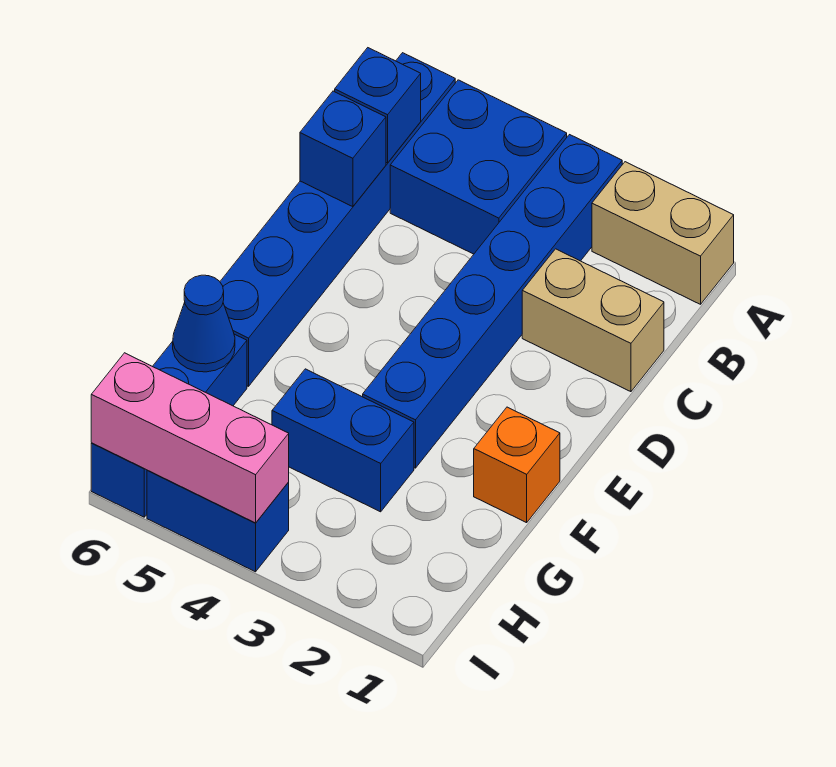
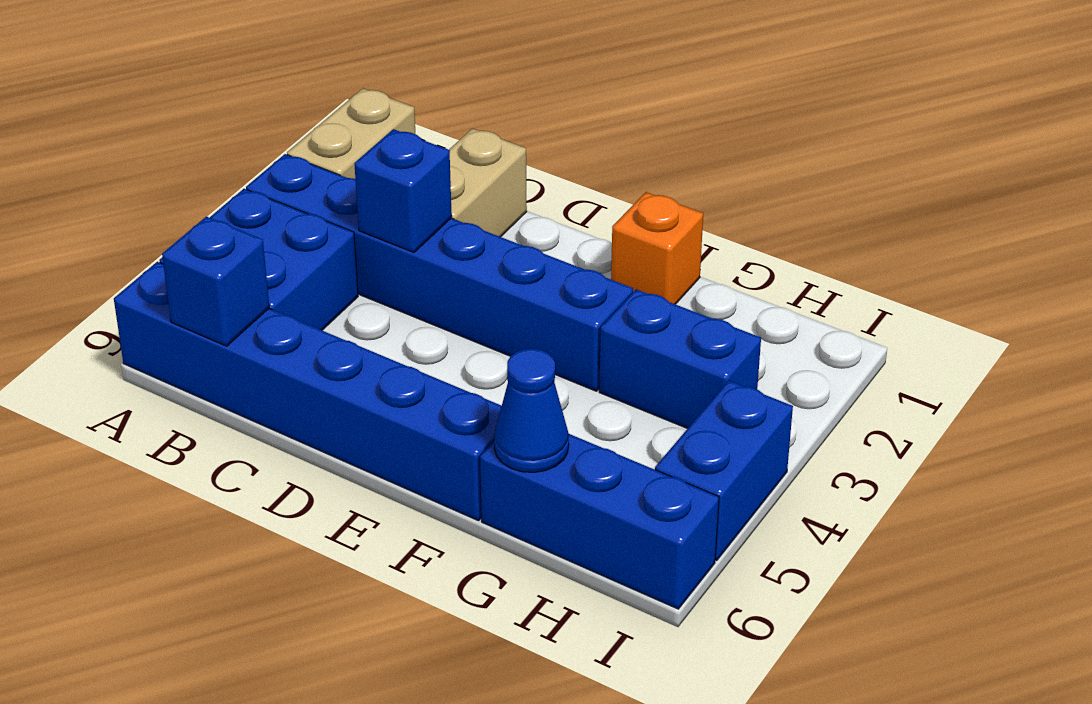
blue 1x1 brick [300,91,386,207] -> blue 1x1 brick moved to [354,129,452,252]
blue 1x2 brick [272,369,414,512] -> blue 1x2 brick turned to [599,289,761,429]
pink 1x3 brick [91,353,289,523] -> none

